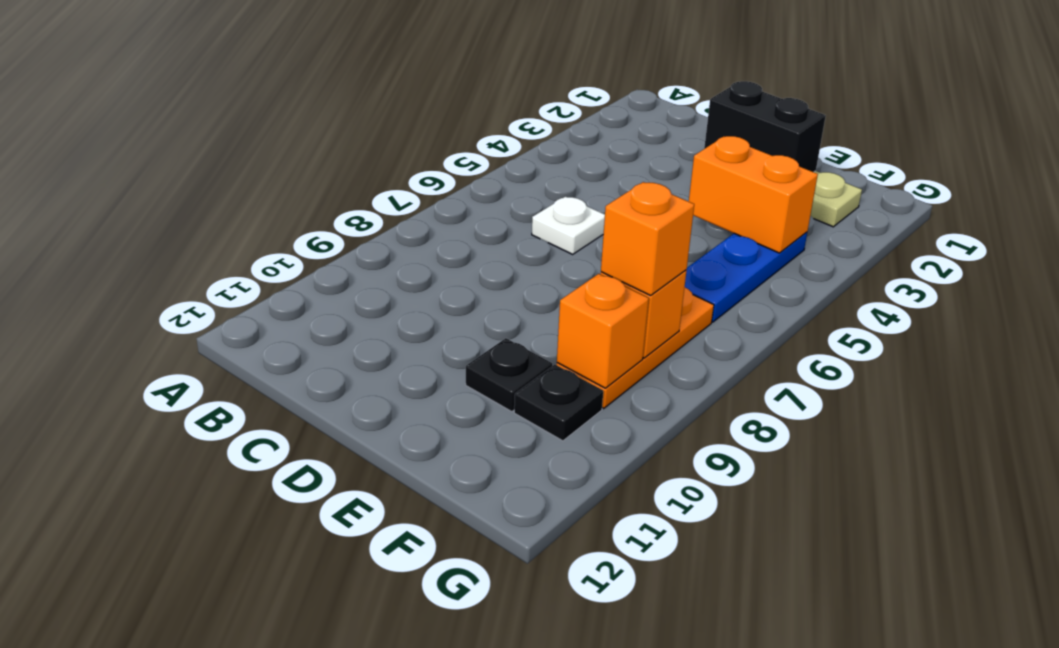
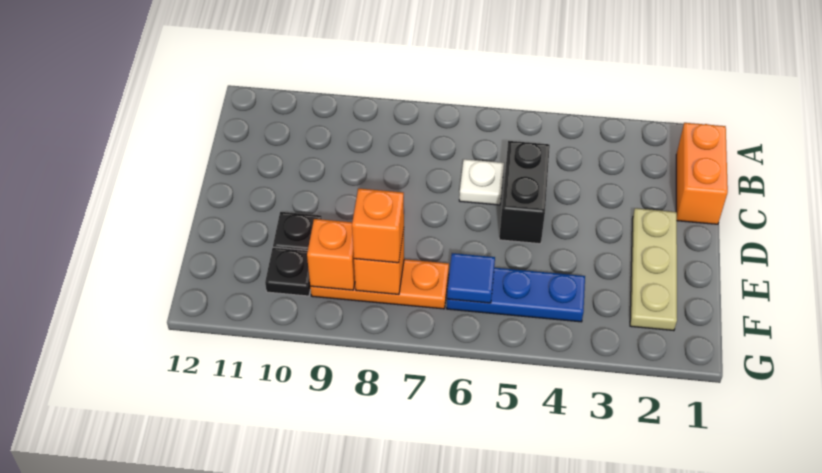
black 1x2 brick [704,81,826,172] -> black 1x2 brick moved to [499,141,550,244]
orange 1x2 brick [689,136,818,253] -> orange 1x2 brick moved to [676,123,728,224]
none -> blue 1x1 tile [447,253,495,303]

